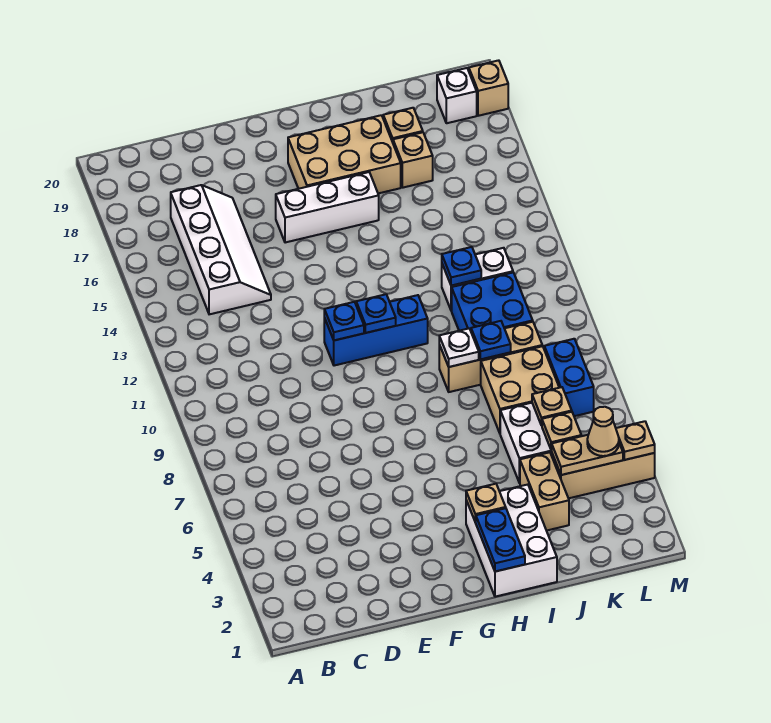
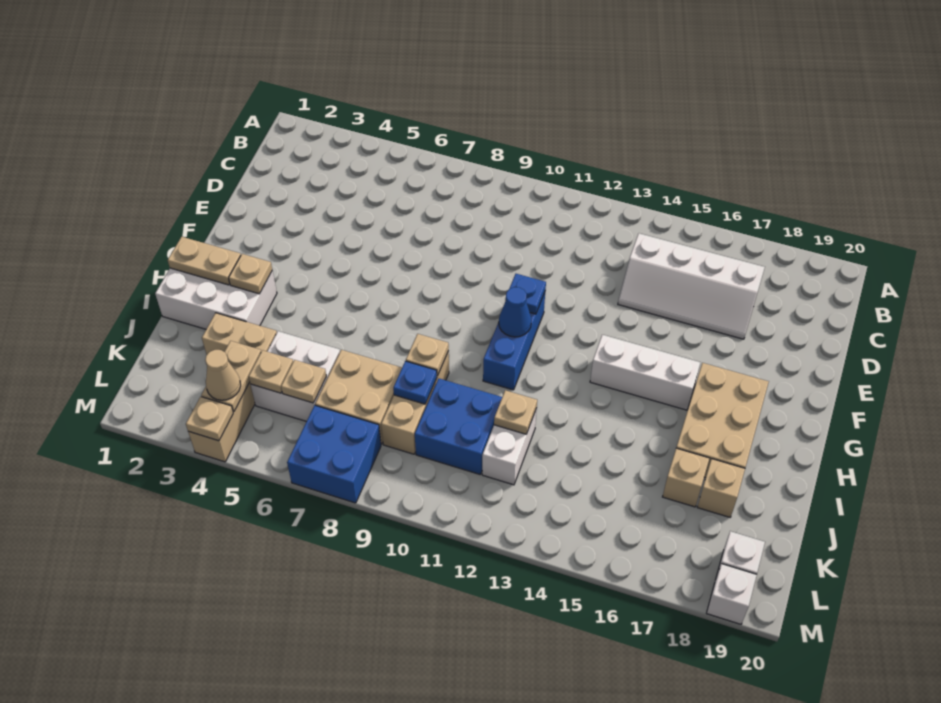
white 1x3 brick [276,172,379,243] -> white 1x3 brick turned to [590,335,700,410]
blue 1x1 plate [356,294,396,333] -> blue 1x1 cone [499,287,531,337]
blue 1x2 plate [476,508,525,571] -> tan 1x2 plate [168,237,241,285]
white 1x1 plate [439,329,479,367] -> tan 1x1 plate [406,334,449,376]
blue 1x1 plate [442,247,481,286] -> tan 1x1 plate [494,390,537,434]
blue 1x2 brick [544,339,594,416] -> blue 2x2 brick [287,405,381,503]
tan 1x1 brick [469,60,508,116] -> white 1x1 brick [707,564,757,624]

